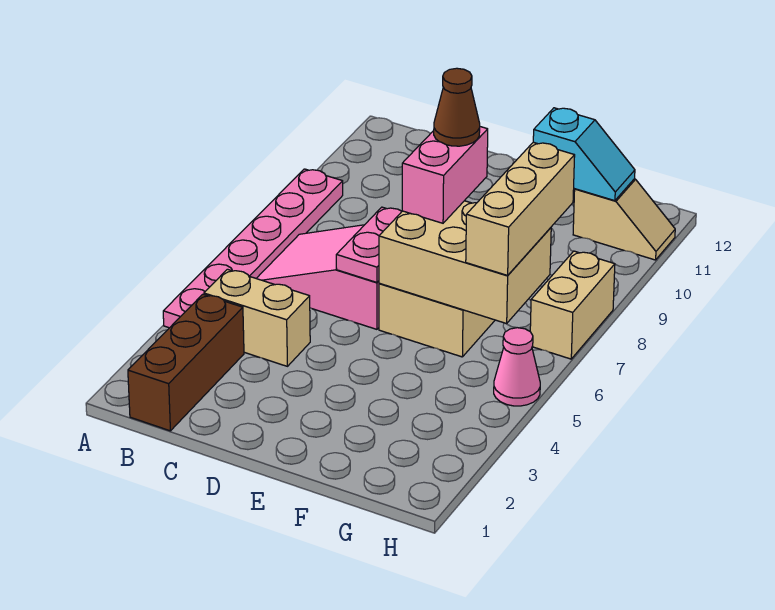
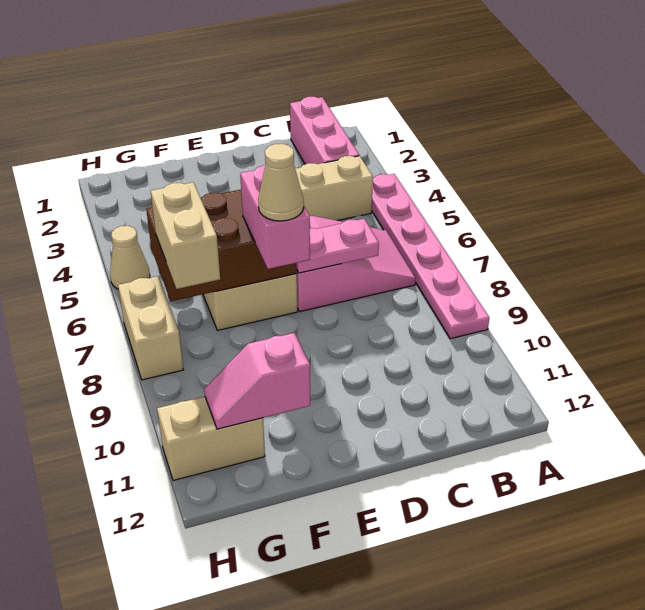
brown 1x3 brick [128,294,244,431] -> pink 1x3 brick [290,96,359,164]
pink 1x2 plate [336,207,402,282] -> pink 1x2 plate turned to [296,219,379,273]
tan 2x3 brick [379,201,551,324] -> brown 2x3 brick [146,190,297,301]
brown 1x1 cone [434,68,480,146] -> tan 1x1 cone [258,144,304,221]
cyan 1x2 slope [533,108,635,201] -> pink 1x2 slope [204,333,310,429]
tan 1x3 brick [466,142,575,275] -> tan 1x2 brick [151,182,220,289]
tan 1x2 slope [573,179,675,260] -> tan 1x2 brick [157,397,265,481]
pink 1x1 cone [494,328,540,406] -> tan 1x1 cone [110,226,150,289]

